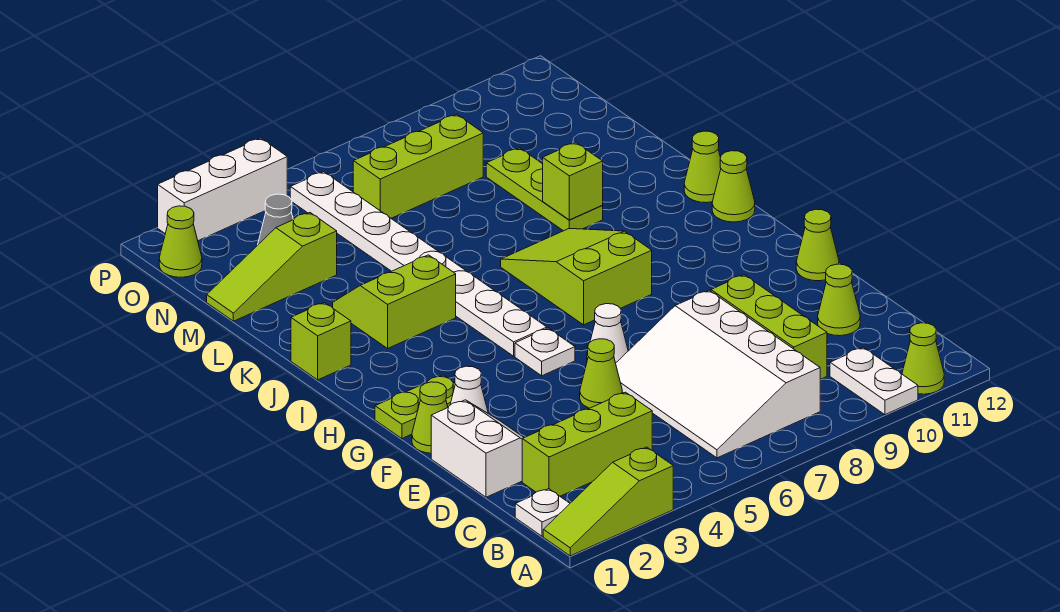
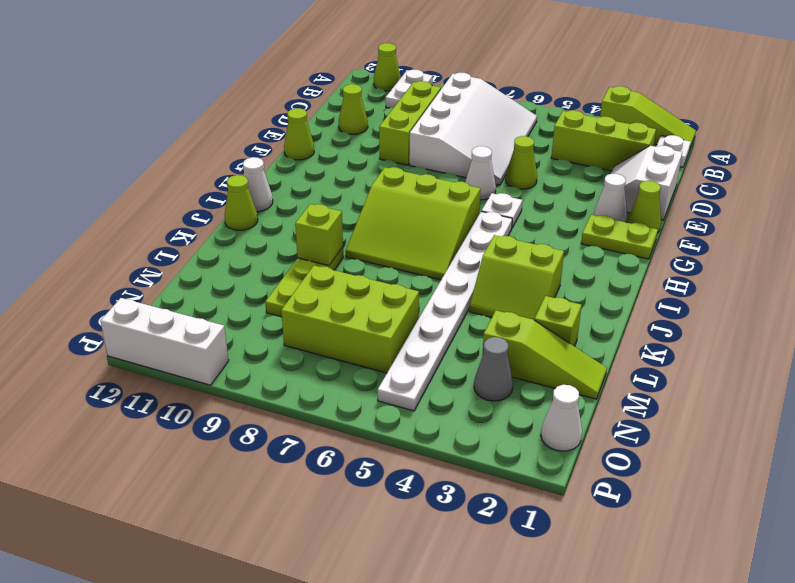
lime 2x3 slope [501,229,652,325] -> lime 3x3 slope [346,167,481,280]
lime 1x1 cone [712,151,755,222] -> white 1x1 cone [243,157,273,212]
lime 1x1 brick [291,303,351,380] -> lime 1x1 brick moved to [535,296,582,346]
lime 1x3 brick [353,114,483,218] -> lime 2x3 brick [281,266,419,373]
lime 1x1 cone [159,206,202,277] -> white 1x1 cone [541,385,582,451]
white 1x3 brick [158,138,287,241] -> white 1x3 brick moved to [101,298,229,385]

